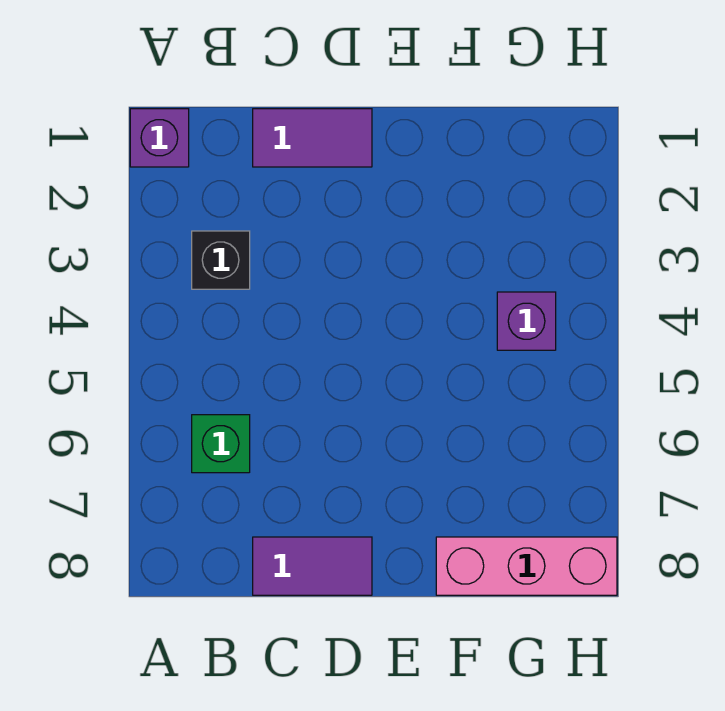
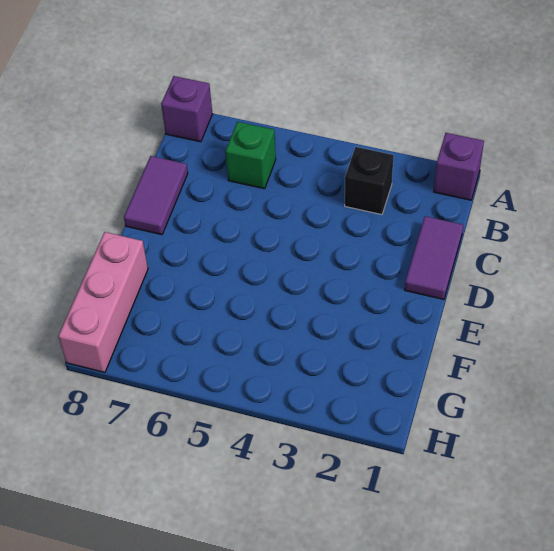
purple 1x1 brick [497,292,556,350] -> purple 1x1 brick moved to [161,76,213,142]

